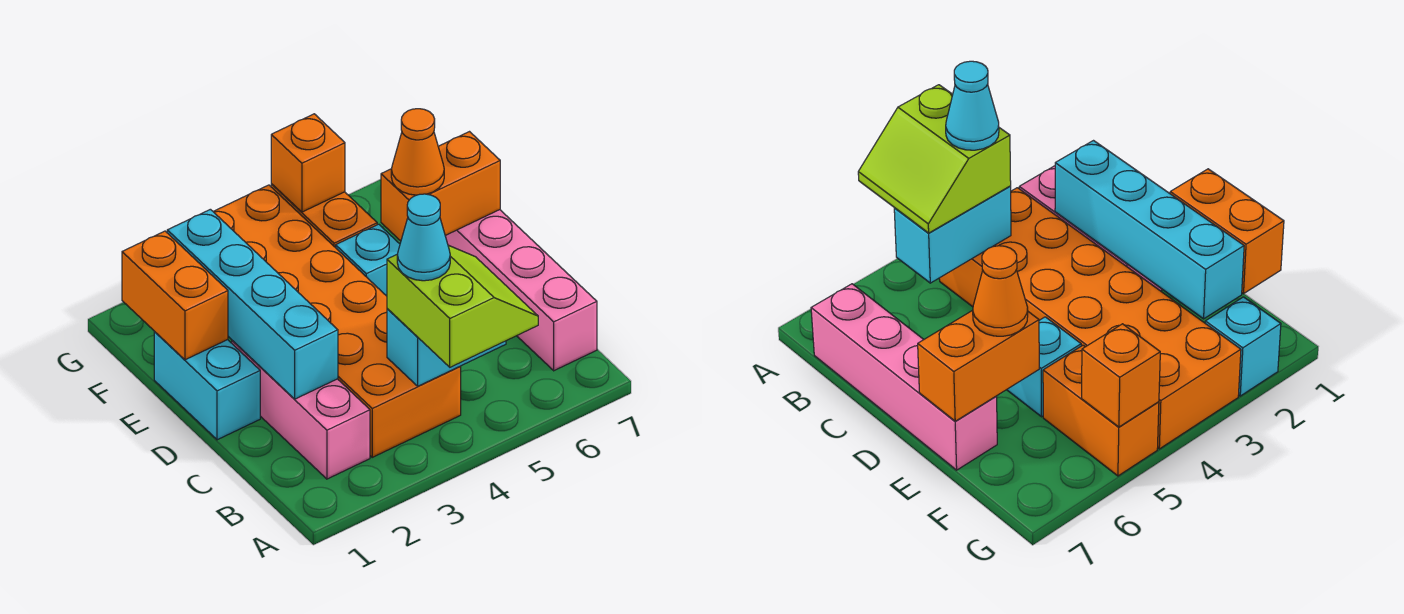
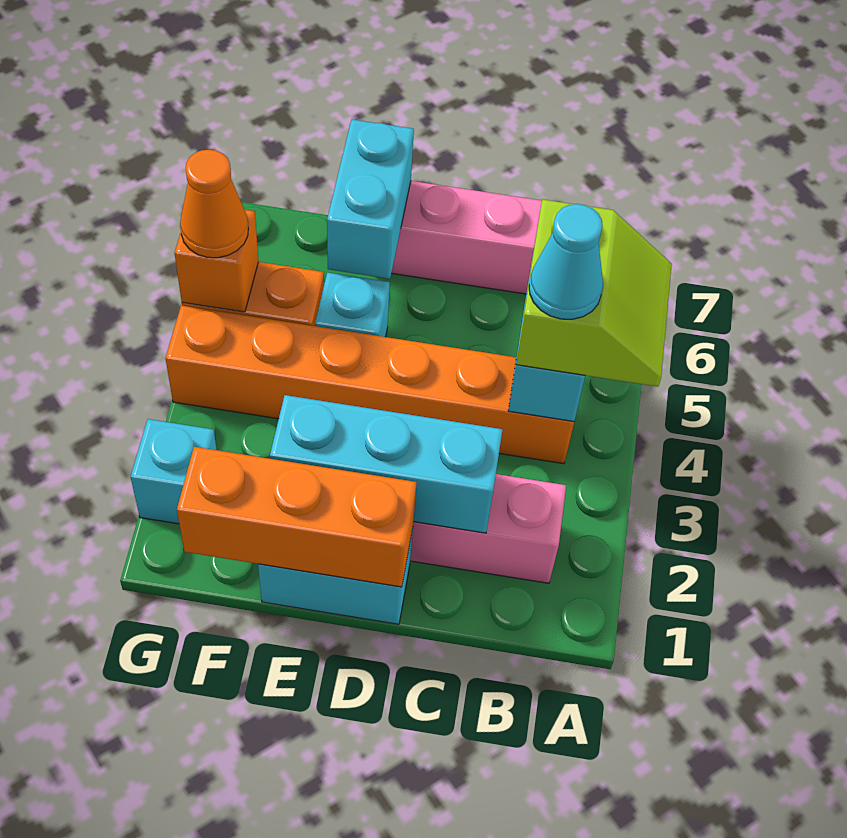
lime 2x2 slope [387,245,538,367] -> lime 2x2 slope turned to [516,199,672,387]
orange 2x6 brick [213,185,461,457] -> orange 1x6 brick [165,305,574,464]
cyan 1x4 brick [167,209,338,399] -> cyan 1x3 brick [270,395,503,533]
orange 1x2 brick [122,231,228,360] -> orange 1x3 brick [177,447,417,587]
orange 1x2 brick [381,132,500,241] -> cyan 1x2 brick [327,120,414,279]
orange 1x1 cone [391,109,444,195] -> orange 1x1 cone moved to [180,150,248,258]

